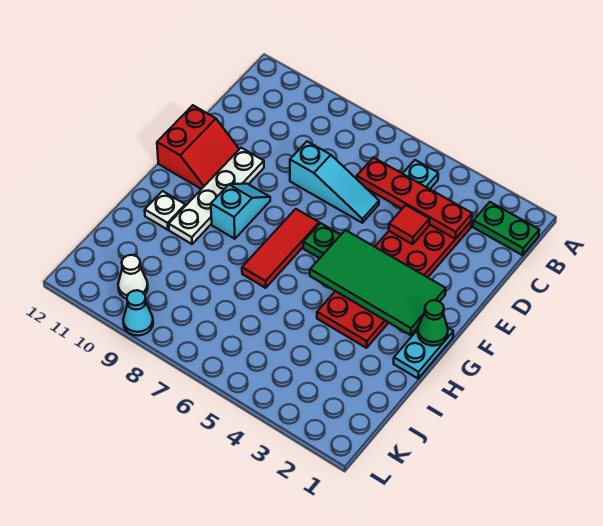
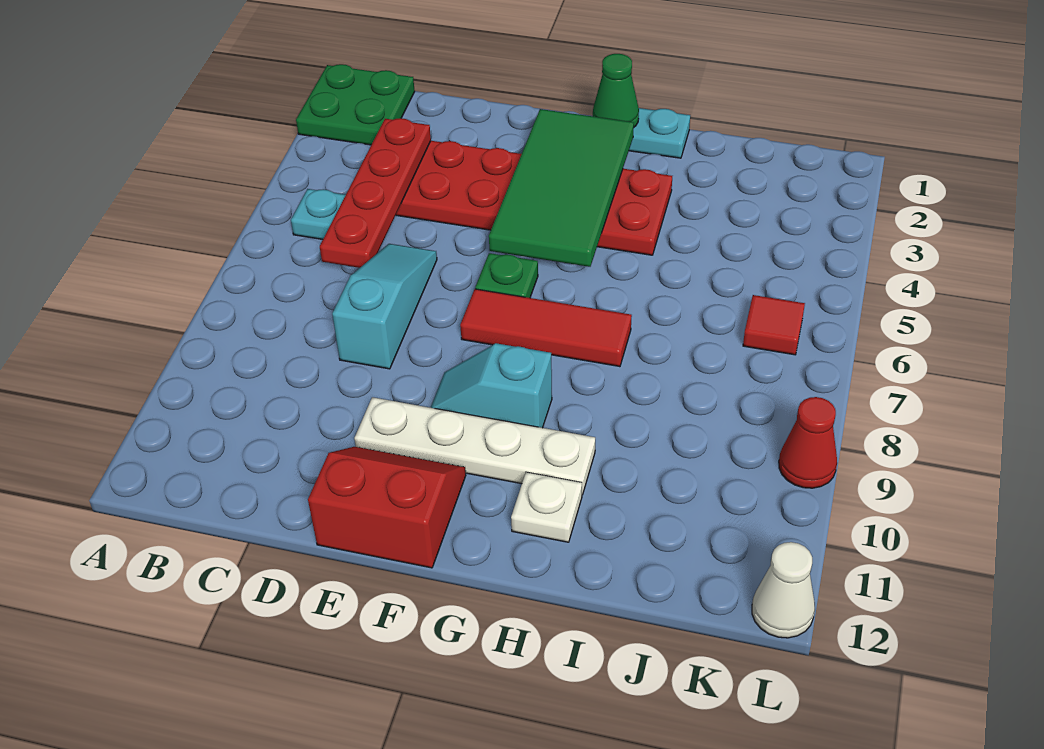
green 1x2 plate [473,202,539,255] -> green 2x2 plate [296,64,415,145]
red 1x1 tile [389,205,430,244] -> red 1x1 tile moved to [743,295,805,355]
white 1x1 cone [118,255,148,299] -> white 1x1 cone moved to [752,542,815,638]
cyan 1x1 cone [123,290,153,336] -> red 1x1 cone [779,397,837,488]

